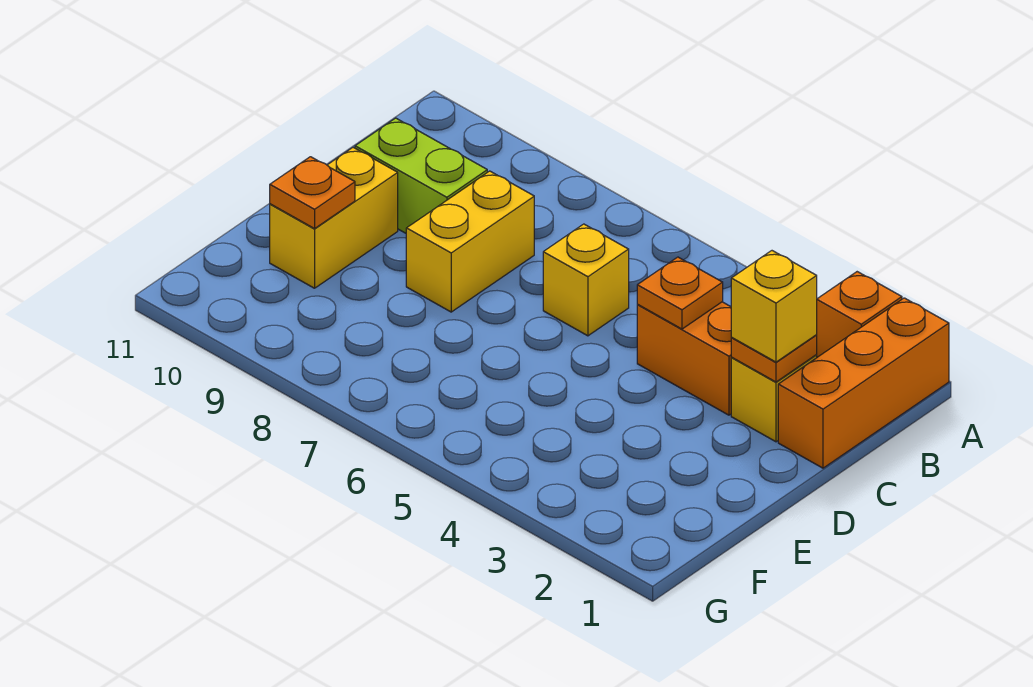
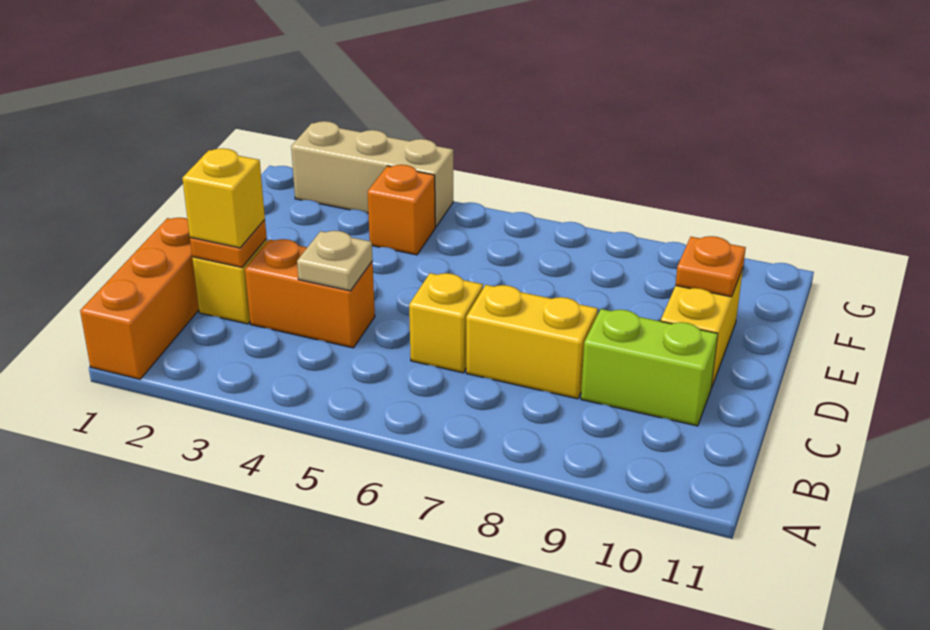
orange 1x1 brick [817,272,902,357] -> orange 1x1 brick moved to [368,165,435,255]
orange 1x1 plate [637,257,723,329] -> tan 1x1 plate [297,231,373,291]
yellow 1x2 brick [406,171,534,312] -> yellow 1x2 brick turned to [466,285,598,399]
none -> tan 1x3 brick [291,121,453,227]

